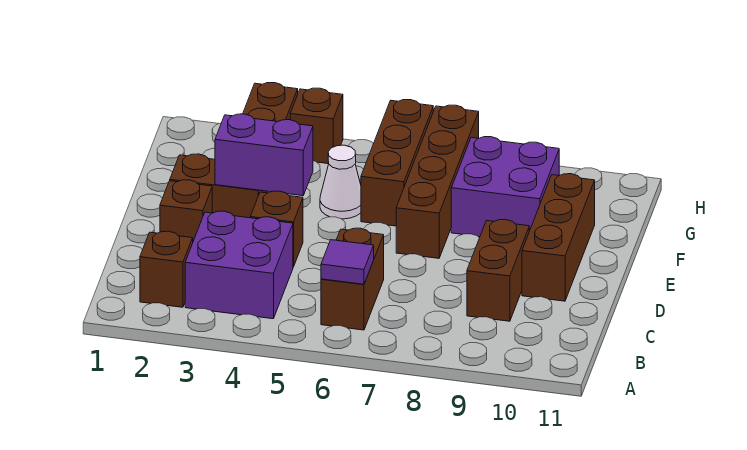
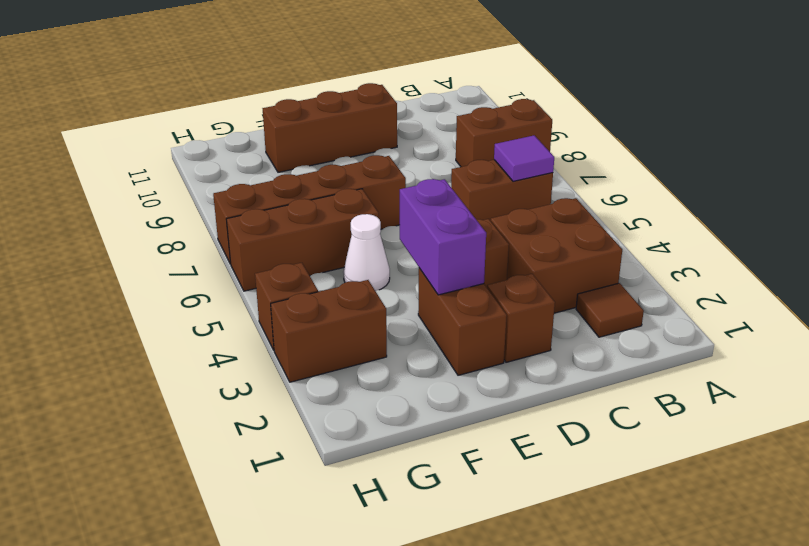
brown 1x1 brick [140,231,193,307] -> brown 1x1 tile [576,283,644,337]
purple 2x2 brick [185,211,293,319] -> brown 2x2 brick [491,198,622,313]
brown 1x2 brick [467,220,529,321] -> brown 1x2 brick moved to [456,99,552,167]
purple 2x2 brick [451,137,559,237] -> none

